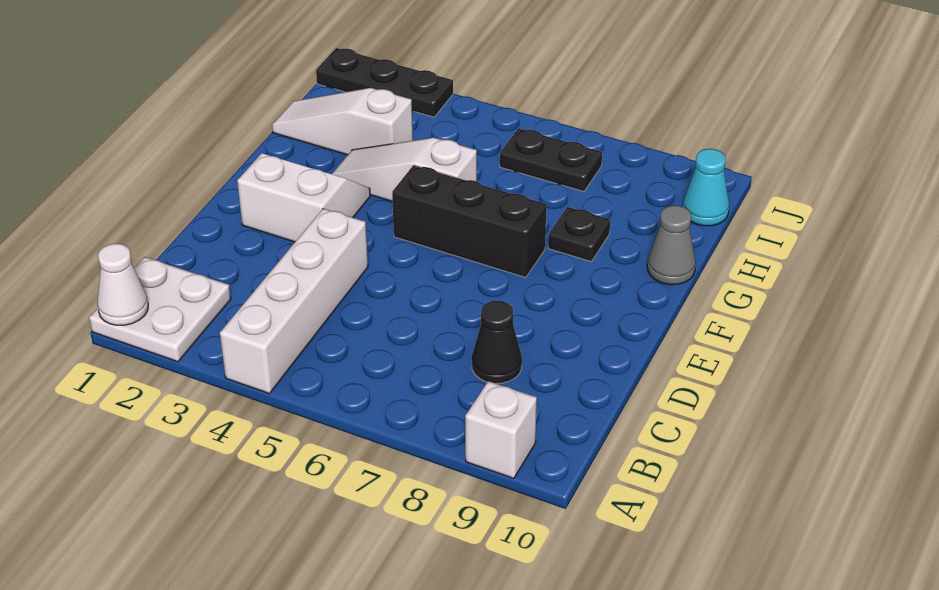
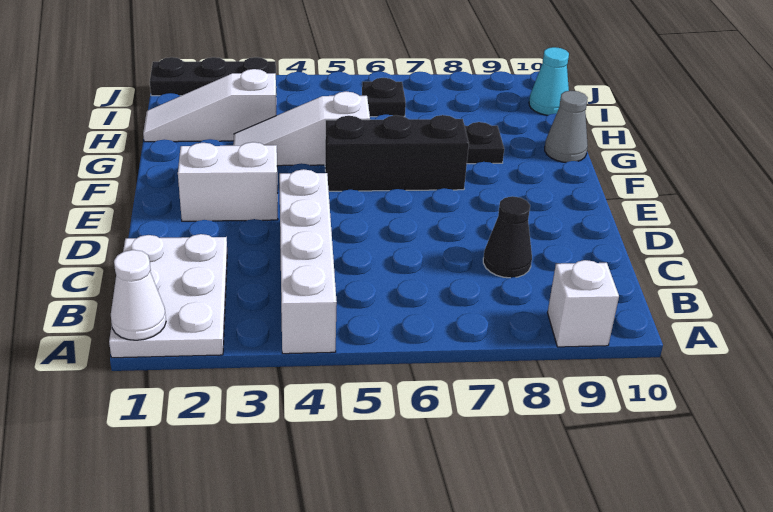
white 2x2 plate [89,257,231,362] -> white 2x3 plate [109,234,227,358]
black 1x2 plate [500,128,602,191] -> black 1x1 plate [362,78,406,117]

